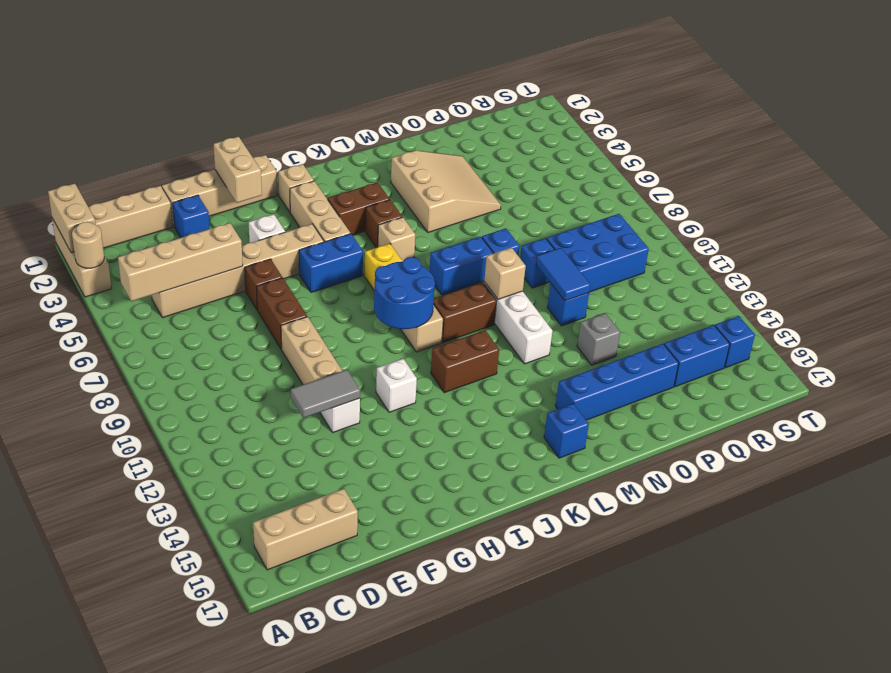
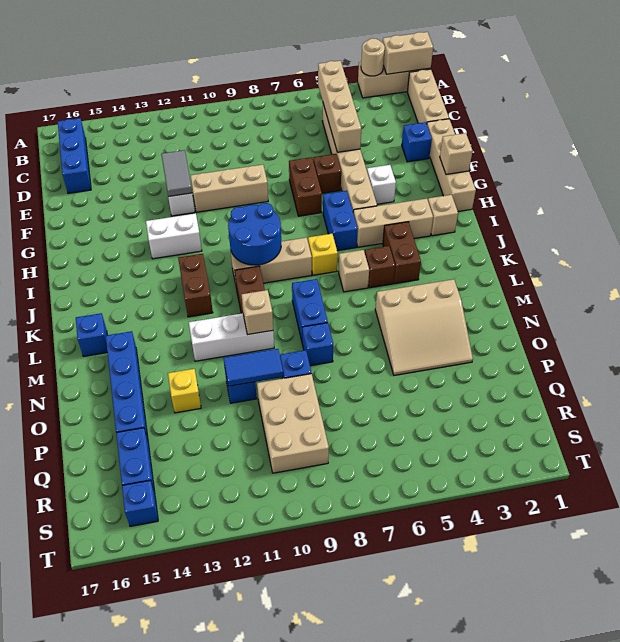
tan 1x3 brick [253,489,358,570] -> blue 1x3 brick [58,118,91,193]
brown 1x2 brick [257,278,307,349] -> brown 1x2 brick turned to [289,157,322,216]
tan 1x2 brick [214,137,262,203] -> tan 1x1 brick [440,133,473,174]
white 1x1 brick [376,359,417,412] -> white 1x2 brick [146,213,202,259]
grey 1x1 brick [577,313,620,365] -> yellow 1x1 brick [168,369,201,413]
blue 2x3 brick [547,214,649,292] -> tan 2x3 brick [257,374,329,473]

